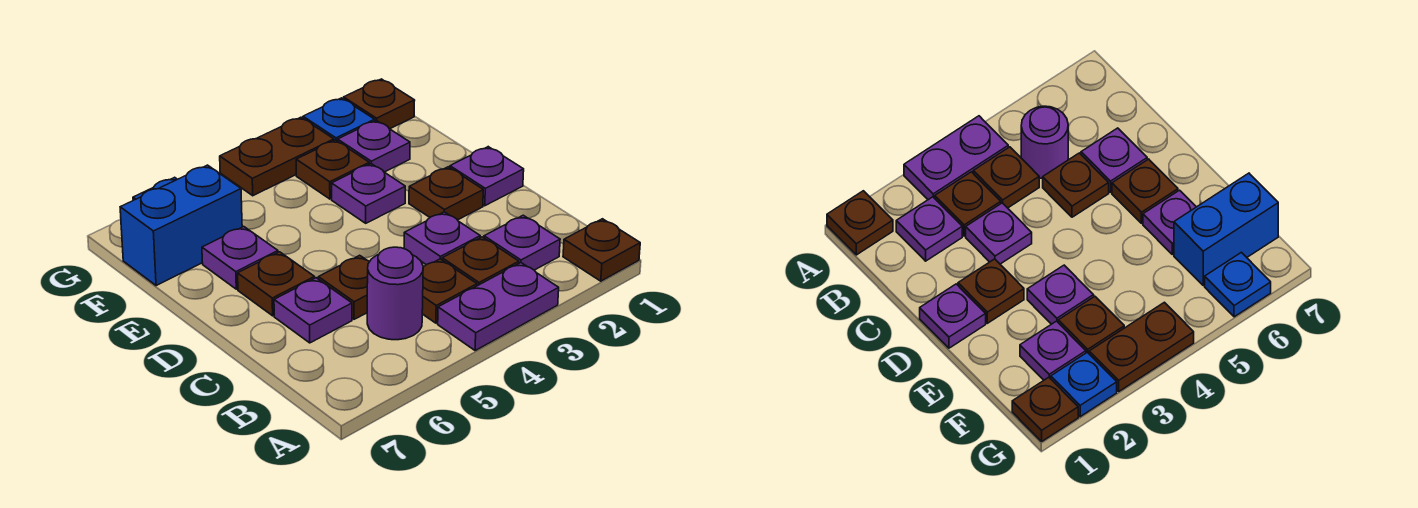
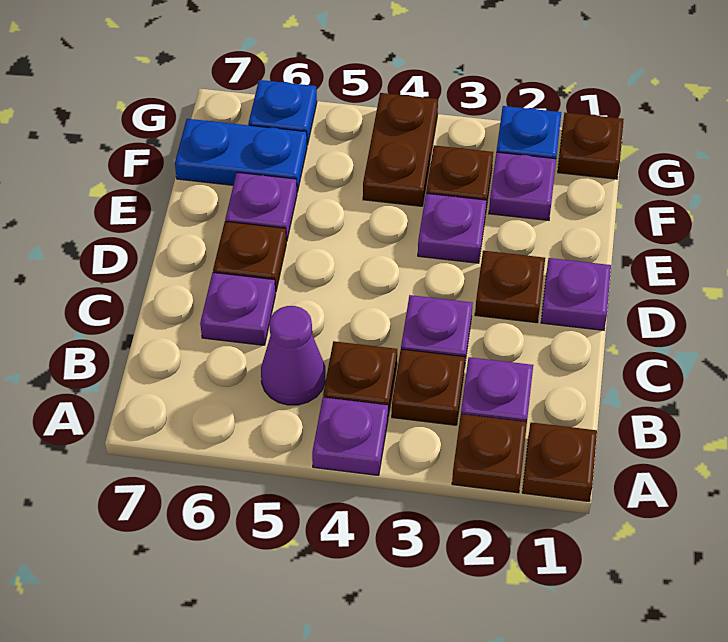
purple 1x2 plate [438,263,559,351] -> purple 1x1 plate [312,397,388,475]
purple 1x1 round brick [367,247,423,340] -> purple 1x1 cone [261,306,325,405]
brown 1x1 plate [318,255,369,319] -> brown 1x1 plate moved to [452,414,527,493]
blue 1x2 brick [120,165,242,286] -> blue 1x2 plate [175,119,307,192]
brown 1x2 plate [220,117,334,196] -> brown 1x2 plate turned to [363,93,438,206]

